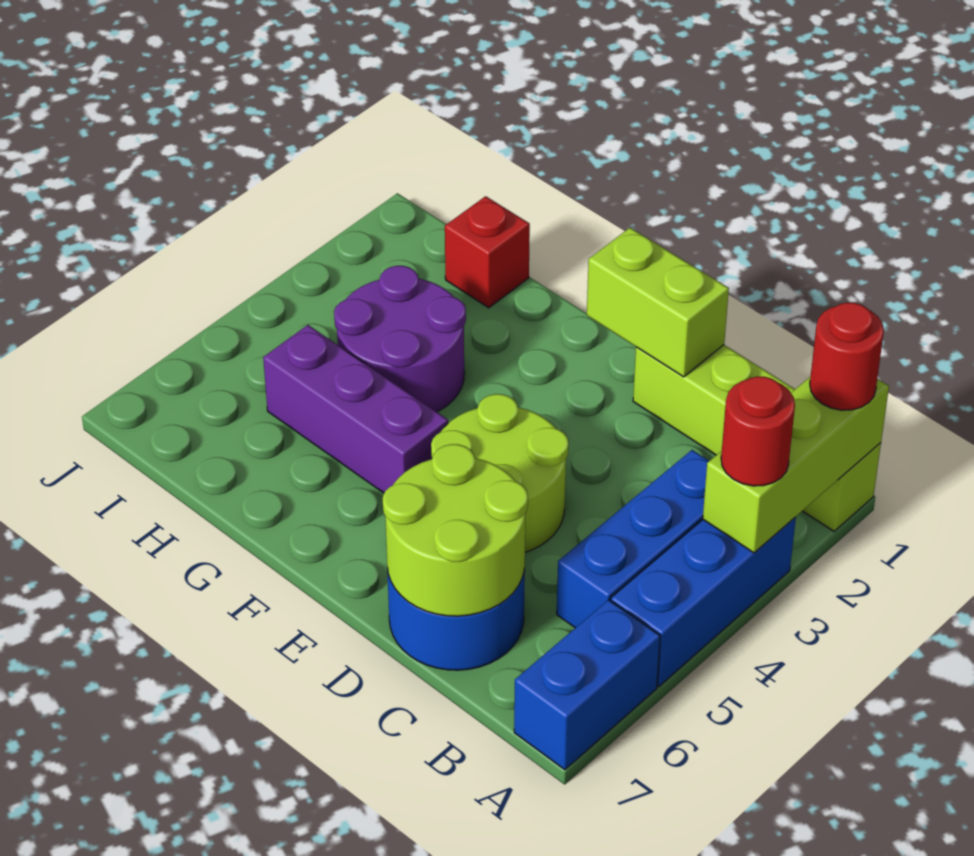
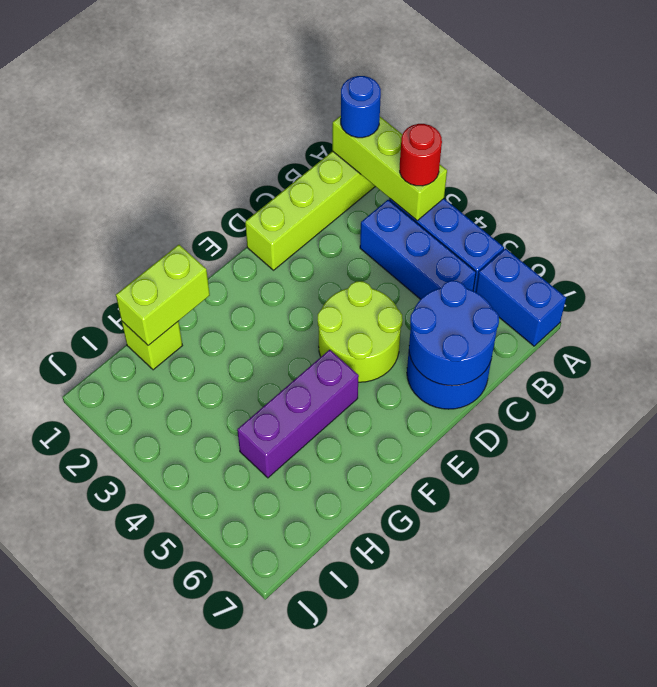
red 1x1 round brick [810,303,884,410] -> blue 1x1 round brick [341,76,381,138]
lime 2x2 round brick [383,444,528,616] -> blue 2x2 round brick [409,281,499,386]
lime 1x2 brick [587,228,729,377] -> lime 1x2 brick moved to [116,245,210,345]
purple 2x2 round brick [334,266,466,412] -> none
red 1x1 brick [445,196,530,308] -> lime 1x1 brick [122,321,182,370]

